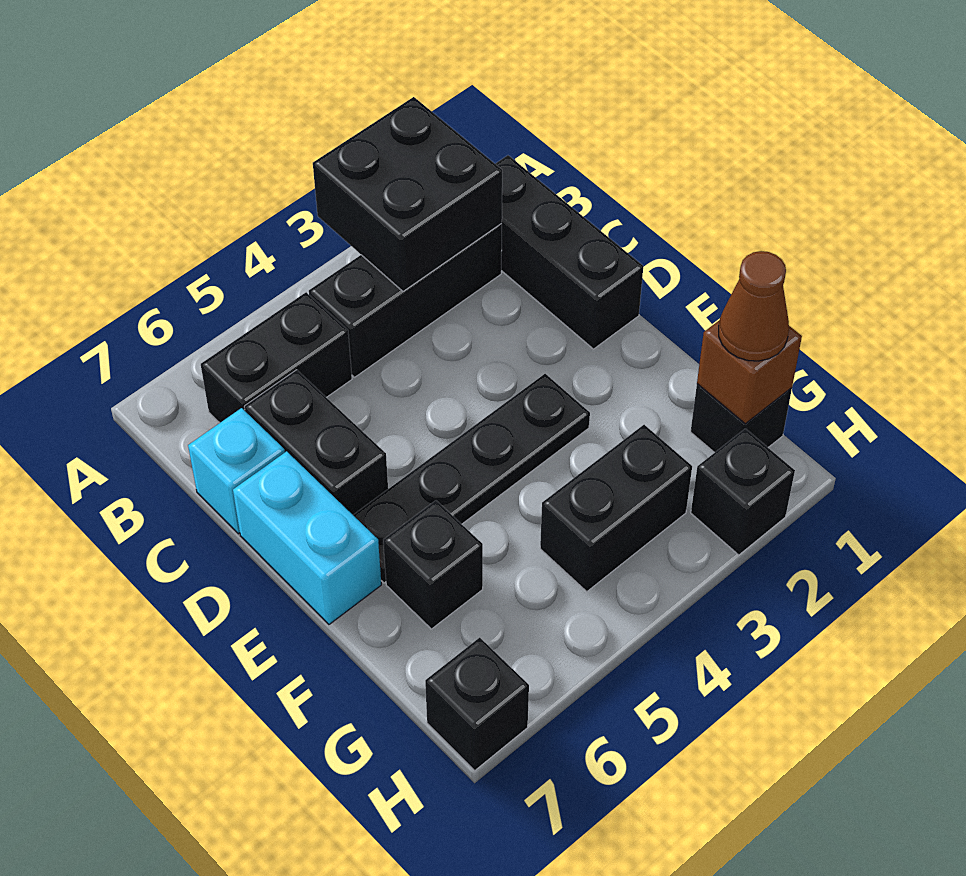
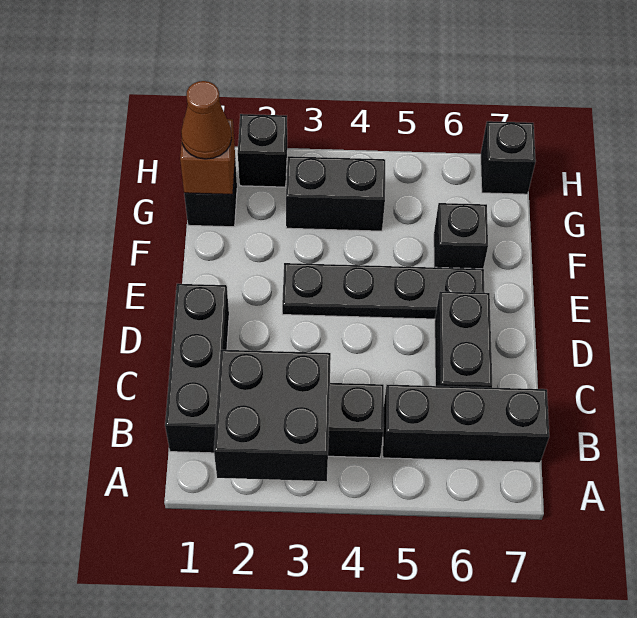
black 1x2 brick [201,292,352,423] -> black 1x3 brick [383,385,549,463]
cyan 1x1 brick [188,408,285,534] -> none
cyan 1x2 brick [233,451,381,624] -> none

